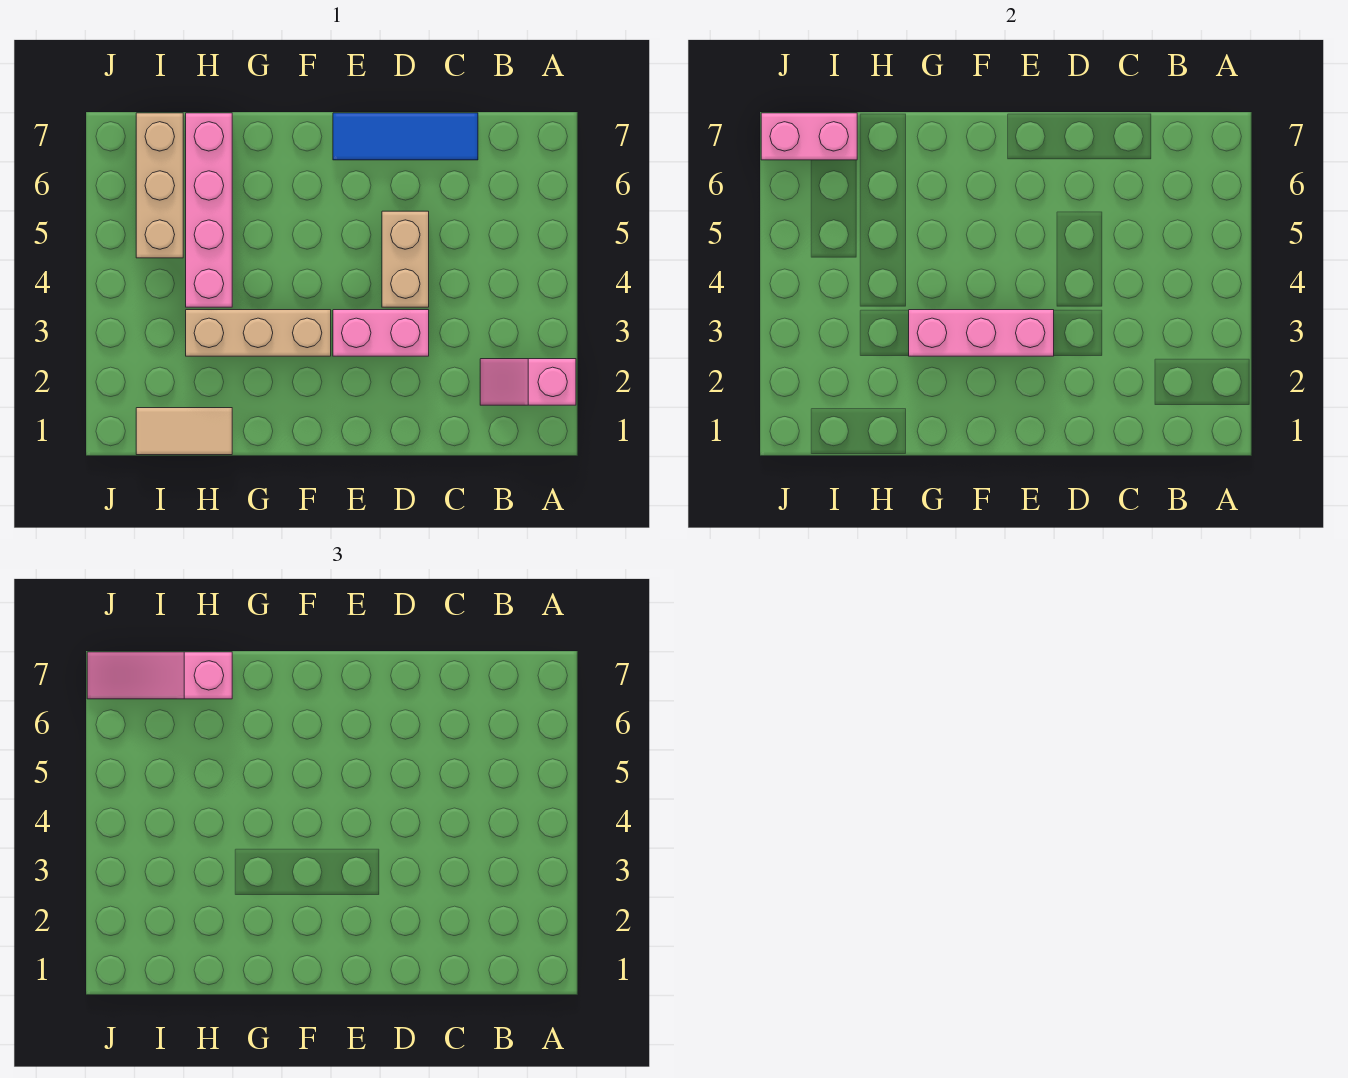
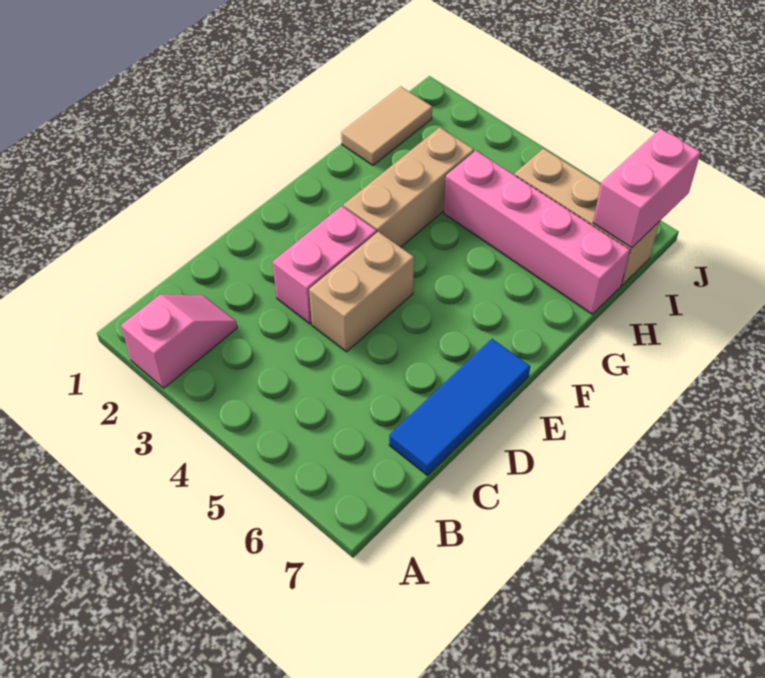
tan 1x2 brick [382,211,429,307] -> tan 1x2 brick turned to [309,232,414,352]
pink 1x3 brick [909,310,1054,356] -> none
pink 1x3 slope [87,652,232,699] -> none

